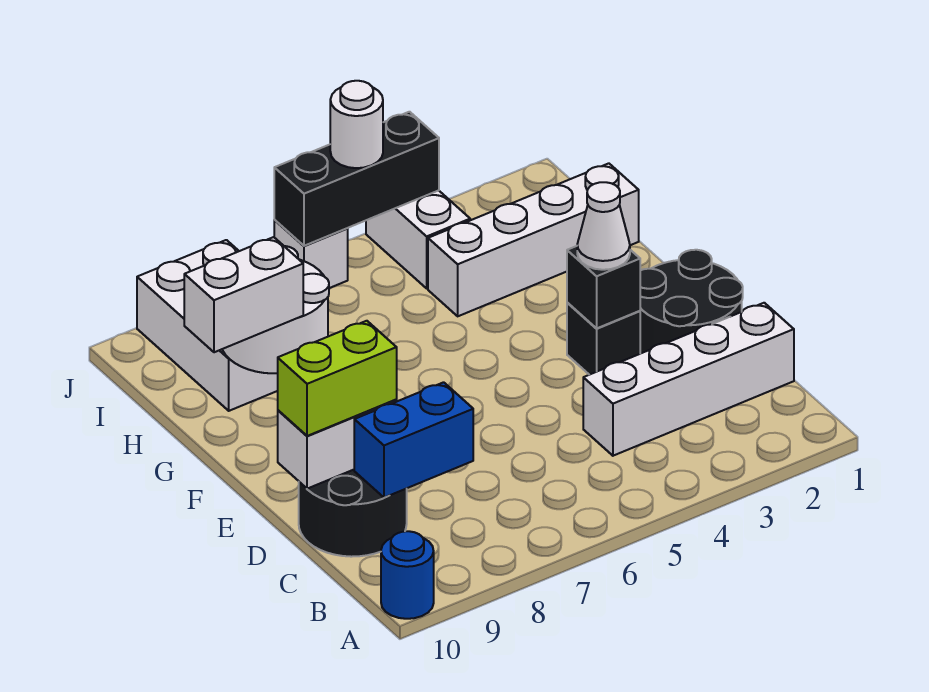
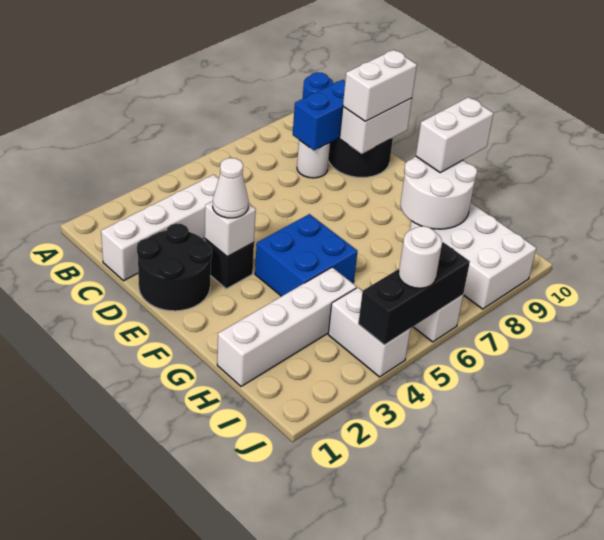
none -> white 1x1 round brick [297,140,330,178]
lime 1x2 brick [278,321,397,436] -> white 1x2 brick [343,50,417,121]
black 1x1 brick [567,246,640,329] -> white 1x1 brick [205,201,256,257]
none -> blue 2x2 brick [255,214,358,296]

